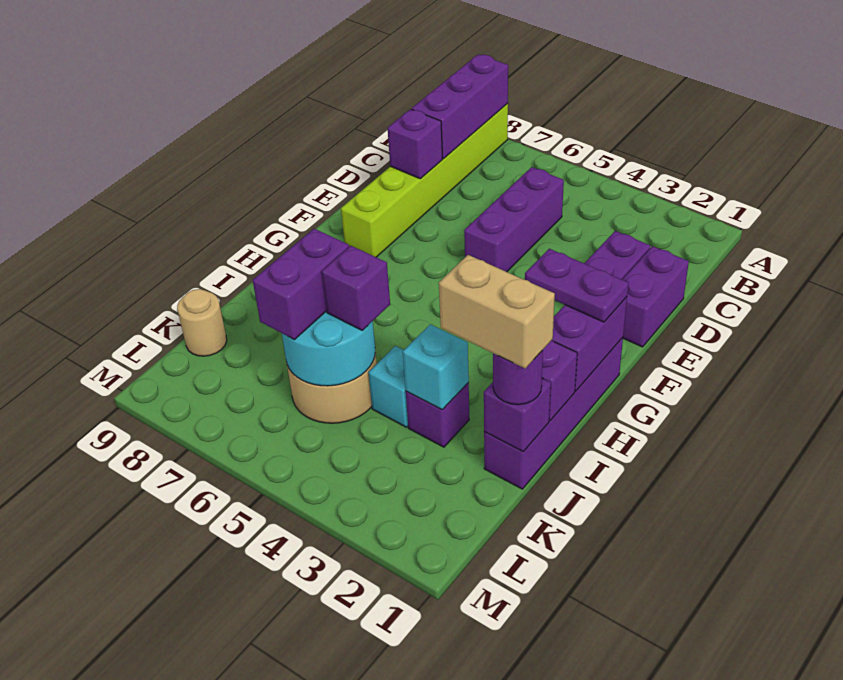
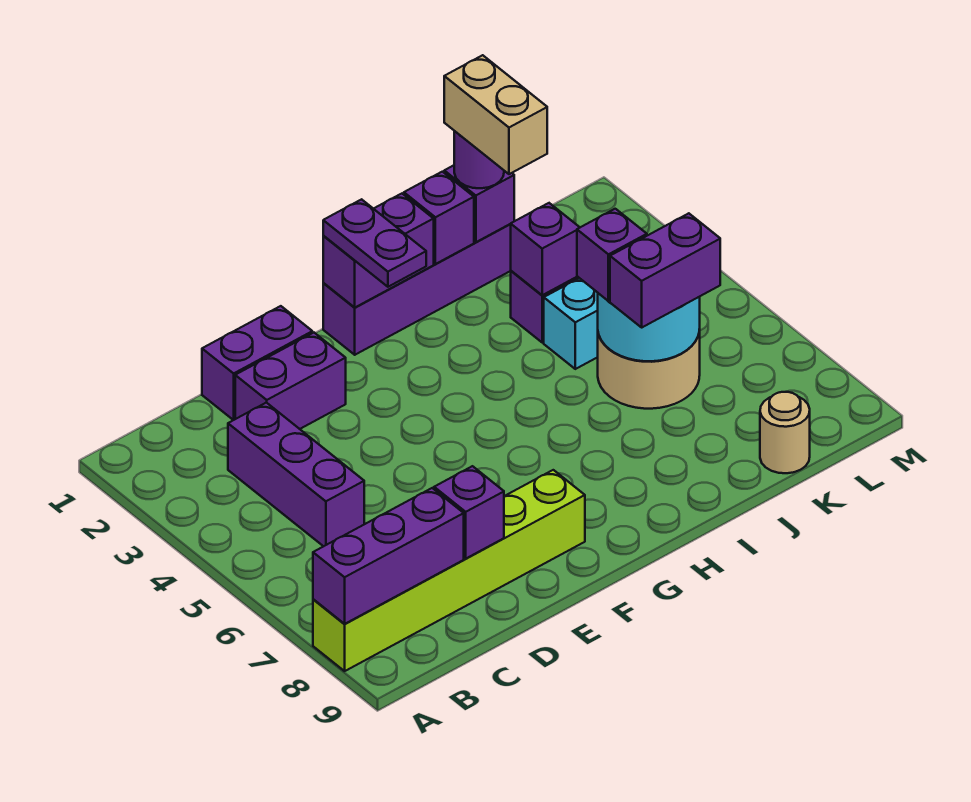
purple 1x3 brick [464,167,564,272] -> purple 1x3 brick turned to [228,403,364,546]
cyan 1x1 brick [403,324,469,410] -> purple 1x1 brick [511,203,580,295]

